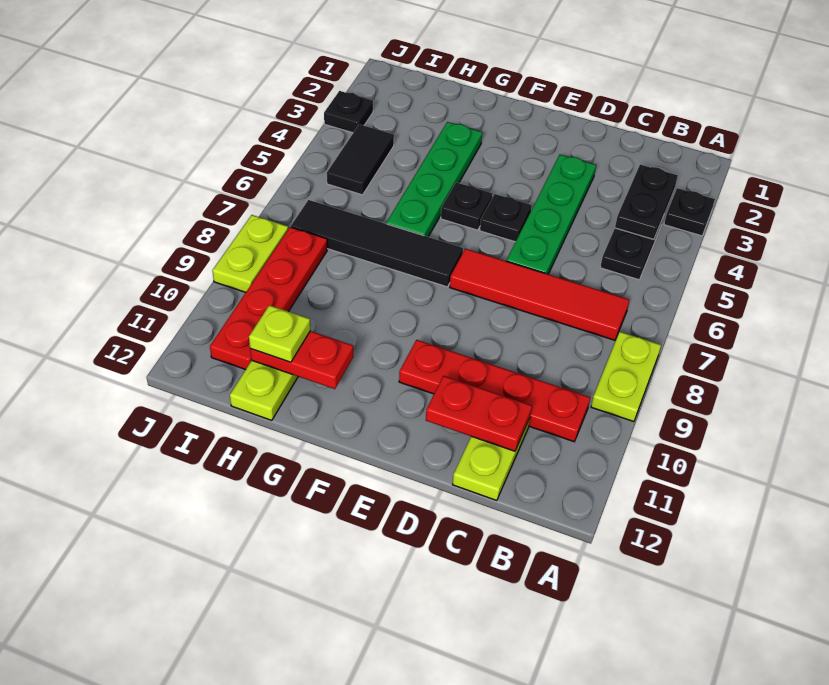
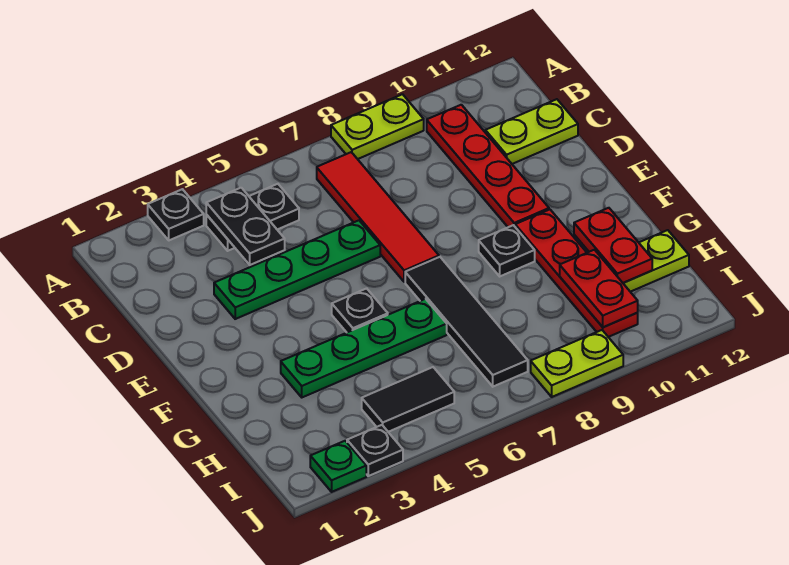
black 1x2 plate [615,165,678,239] -> black 1x2 plate turned to [206,188,285,265]
red 1x2 plate [426,376,532,451] -> red 1x2 plate moved to [560,250,638,327]
black 1x1 plate [480,194,532,242] -> black 1x1 plate moved to [479,225,535,276]
lime 1x1 plate [249,305,310,362] -> none
red 1x4 plate [210,227,327,370] -> red 1x4 plate turned to [515,210,638,337]
none -> green 1x1 plate [310,441,366,492]

